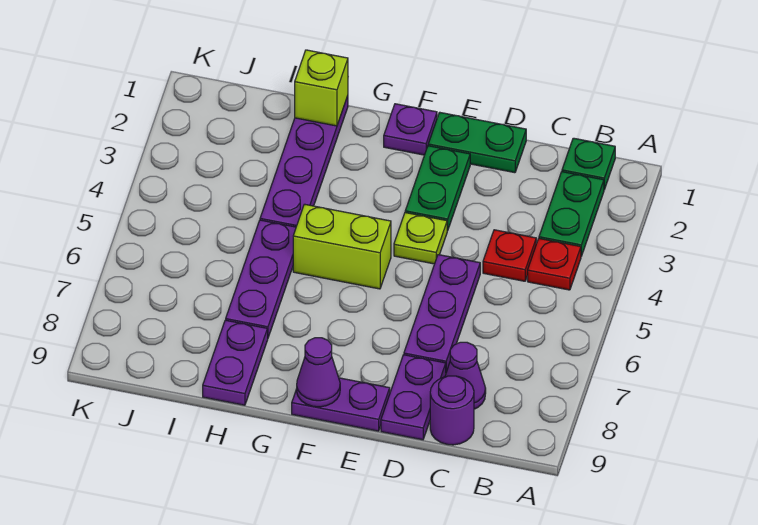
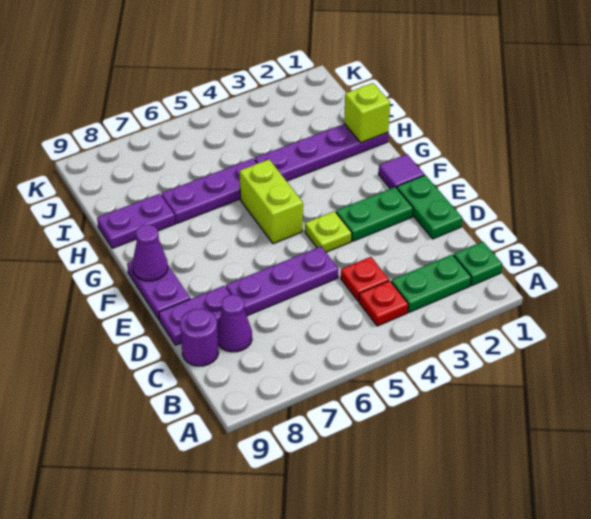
purple 1x1 plate [384,104,437,155] -> purple 1x1 tile [379,154,424,189]

